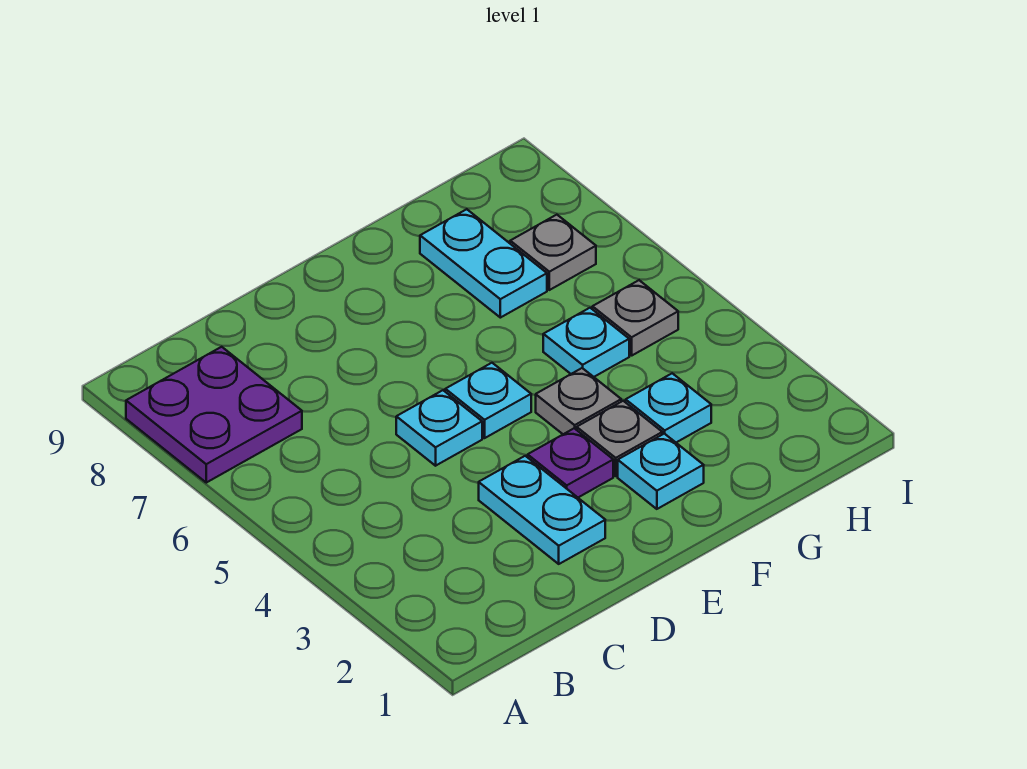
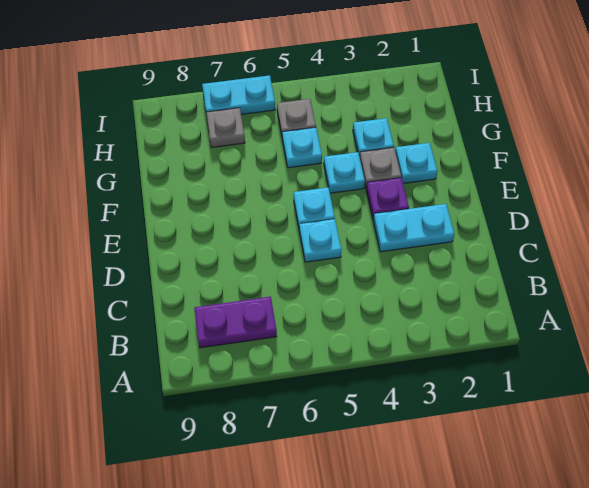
purple 2x2 plate [126,347,302,483] -> purple 1x2 plate [194,297,277,348]
grey 1x1 plate [536,368,621,434] -> cyan 1x1 plate [324,152,365,193]
cyan 1x2 plate [420,209,547,318] -> cyan 1x2 plate moved to [202,75,275,114]

